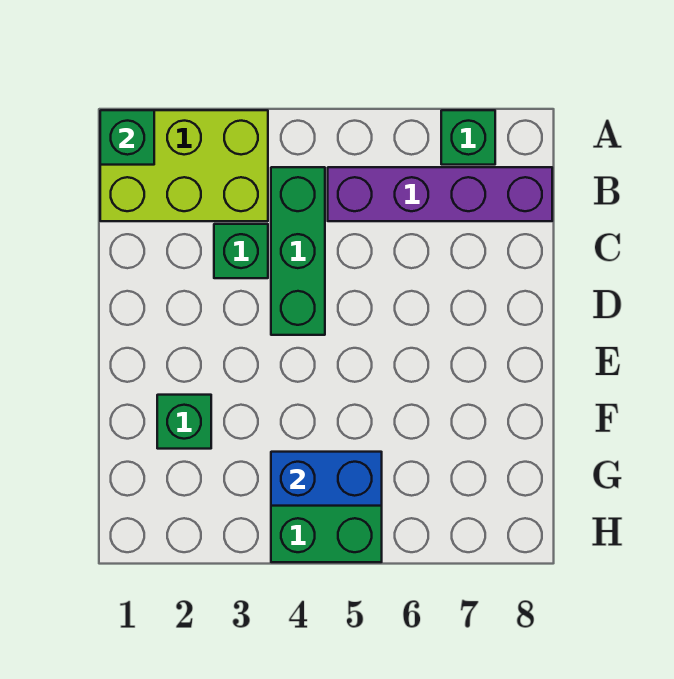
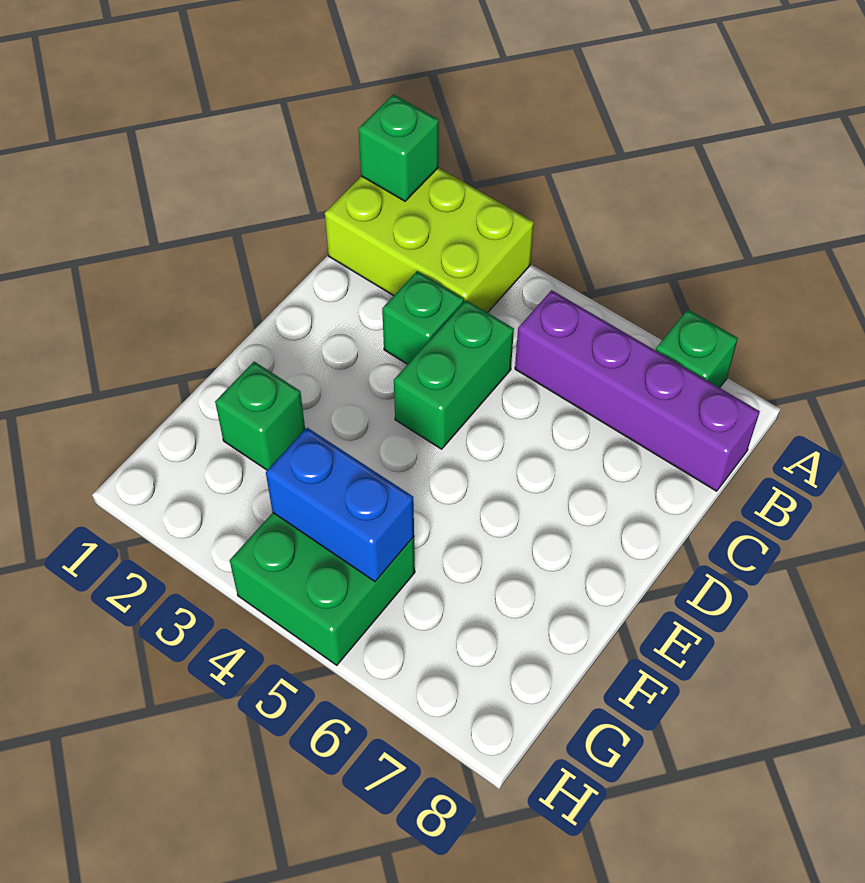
green 1x3 brick [271,167,325,335] -> green 1x2 brick [394,300,514,449]

